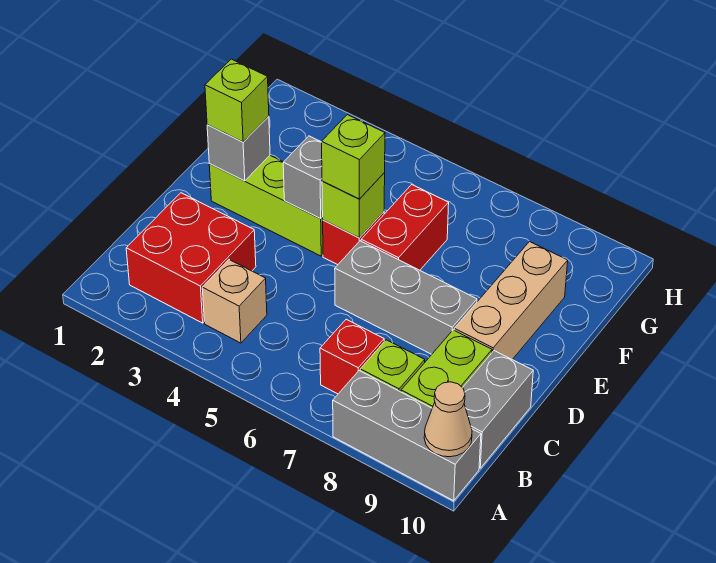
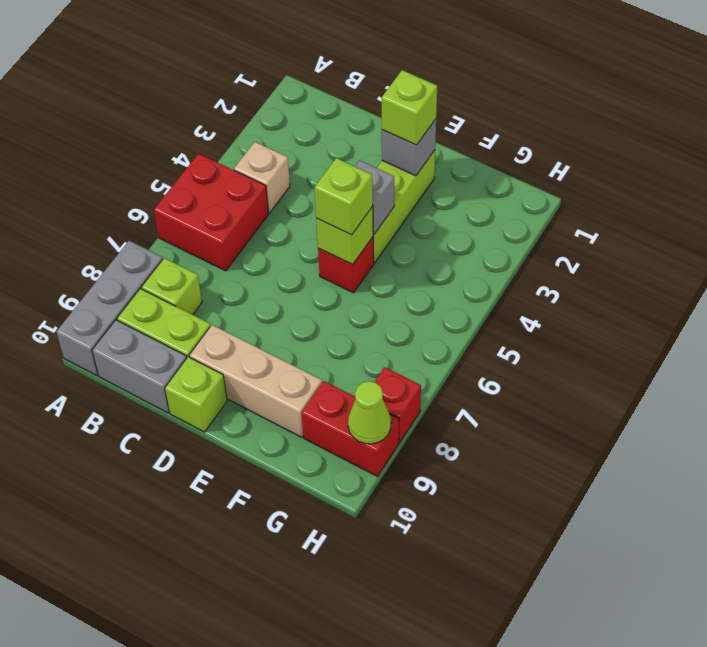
tan 1x1 cone [424,382,472,457] -> none
red 2x2 brick [126,193,256,323] -> red 2x2 brick moved to [154,154,269,271]
red 1x1 brick [320,319,384,394] -> red 1x1 brick moved to [375,367,421,443]
grey 1x3 brick [335,241,477,354] -> none
none -> lime 1x1 brick [165,357,227,432]
red 1x2 brick [361,185,449,270] -> red 1x2 brick moved to [302,381,399,476]
none -> lime 1x1 cone [348,381,391,444]

